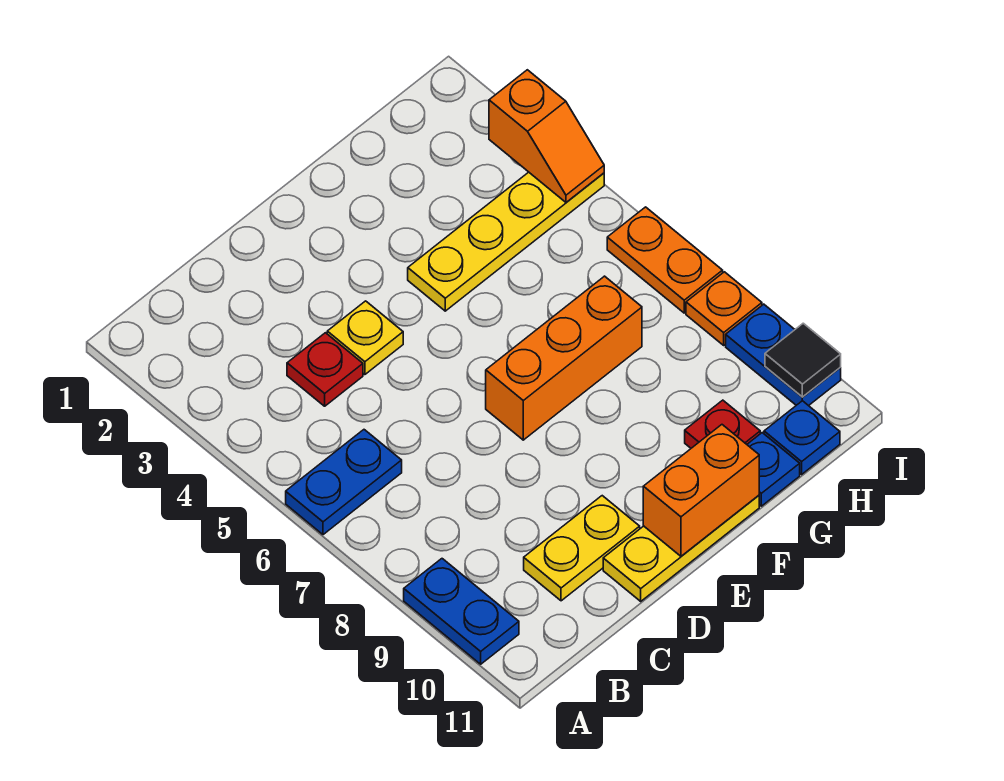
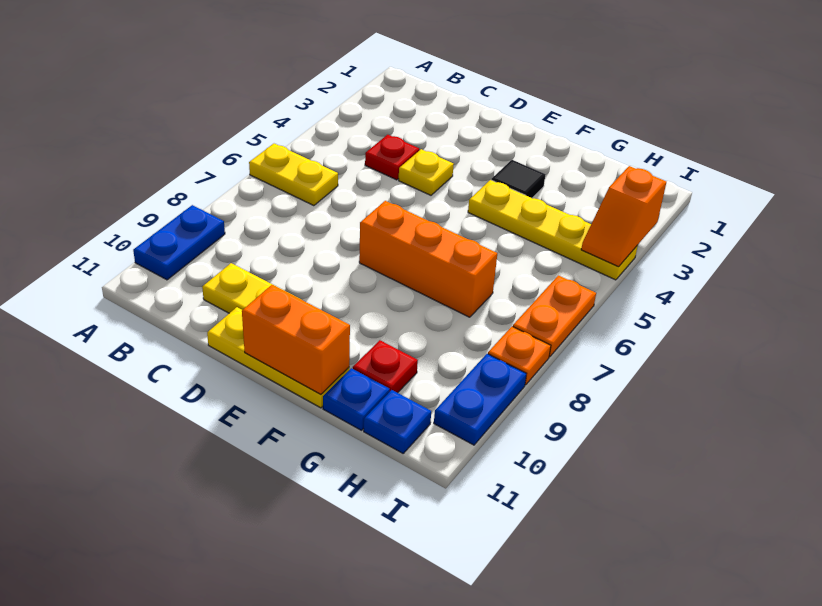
blue 1x2 plate [286,430,402,535] -> yellow 1x2 plate [249,144,338,206]
black 1x1 tile [765,323,841,397] -> black 1x1 tile moved to [491,160,545,198]

